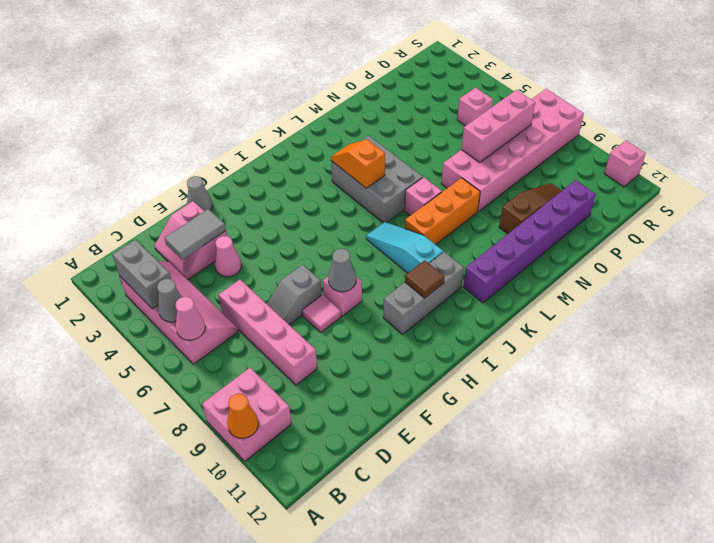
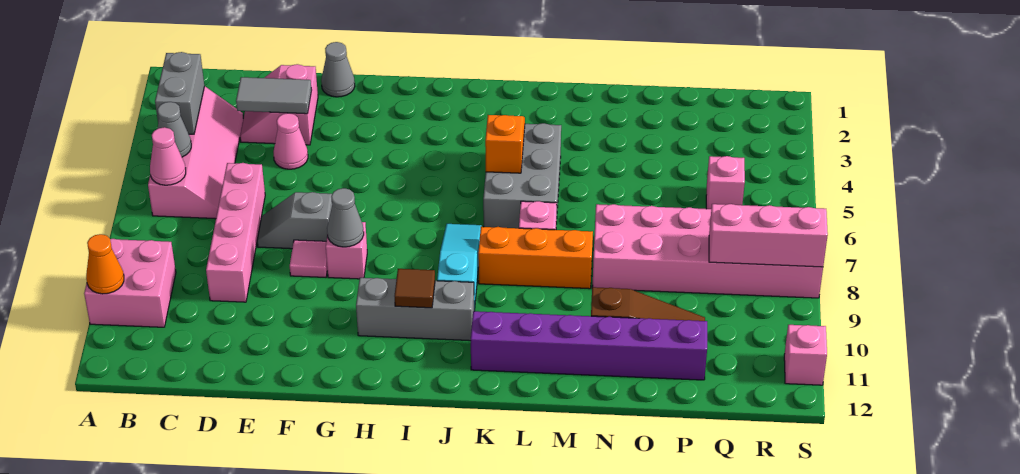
pink 1x3 brick [461,90,535,162] -> pink 1x3 brick moved to [709,204,828,267]

